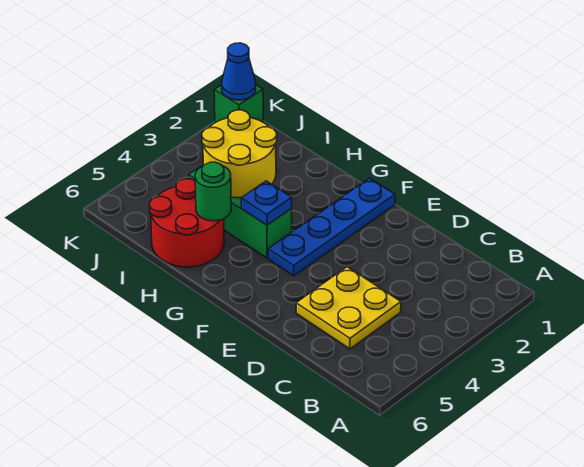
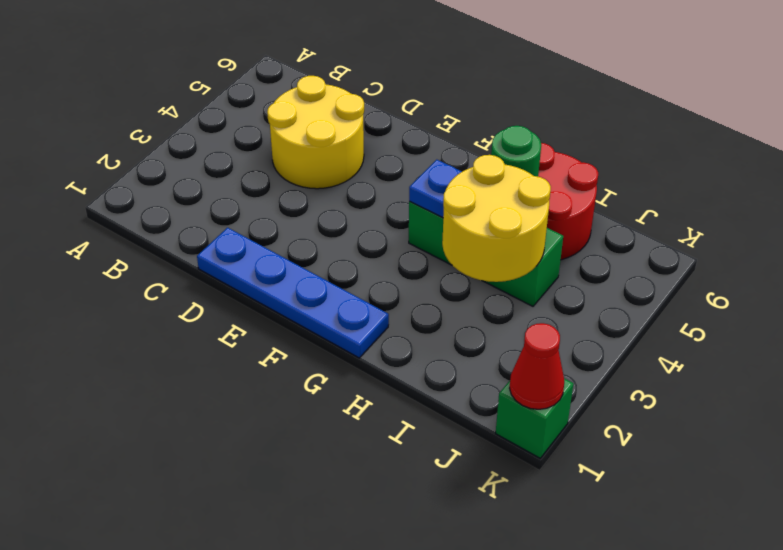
yellow 2x2 plate [296,267,401,349] -> yellow 2x2 round brick [267,76,364,189]
blue 1x4 plate [268,178,395,276] -> blue 1x4 plate turned to [197,228,389,358]
blue 1x1 cone [222,43,256,100] -> red 1x1 cone [510,323,564,409]

